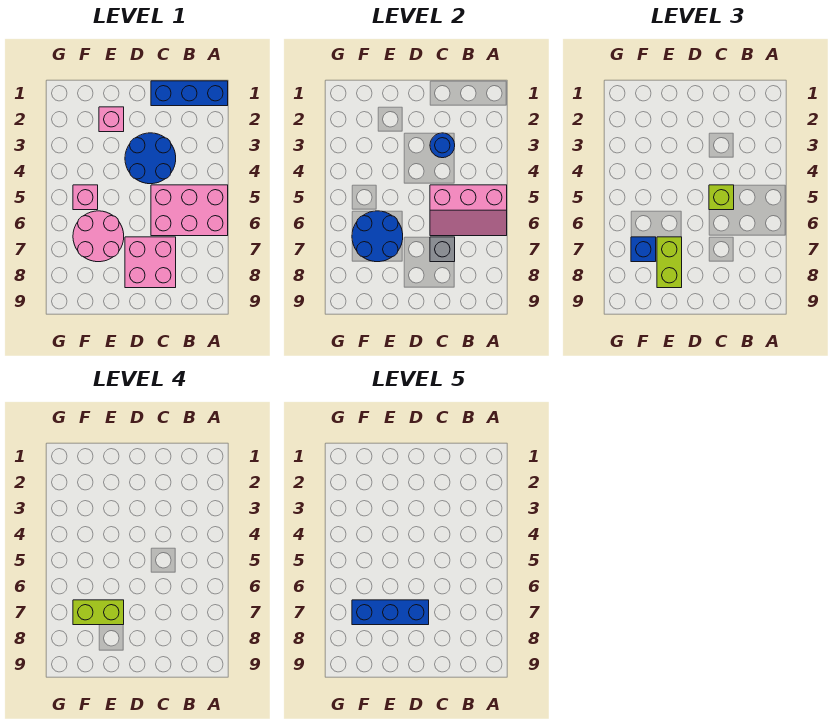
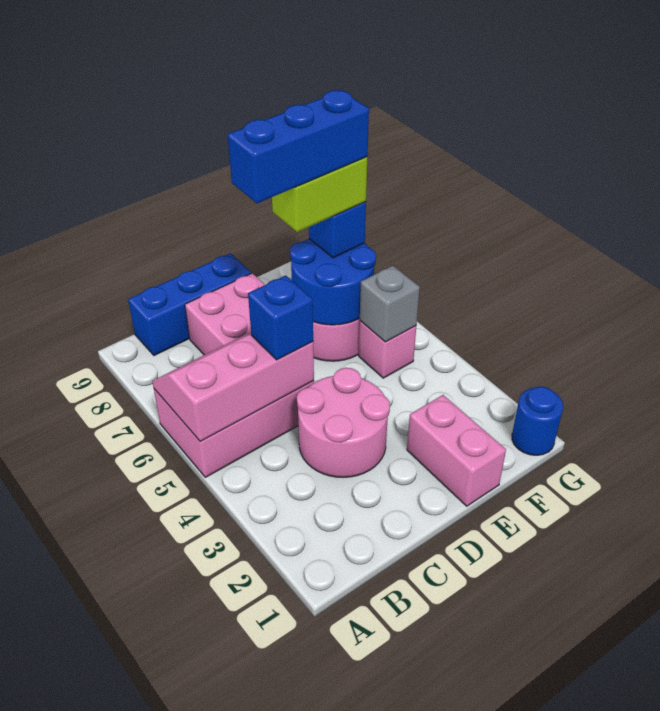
blue 1x3 brick [151,81,228,106] -> blue 1x3 brick moved to [128,253,251,356]
blue 2x2 round brick [125,133,176,184] -> pink 2x2 round brick [297,368,390,477]
blue 1x1 round brick [430,133,455,158] -> blue 1x1 round brick moved to [512,387,563,455]
lime 1x1 brick [709,185,734,210] -> blue 1x1 brick [248,275,313,360]
grey 1x1 brick [430,237,455,262] -> grey 1x1 brick moved to [359,266,420,342]
pink 1x1 brick [99,107,124,132] -> pink 1x2 brick [407,395,506,506]
lime 1x2 brick [657,237,682,288] -> none

